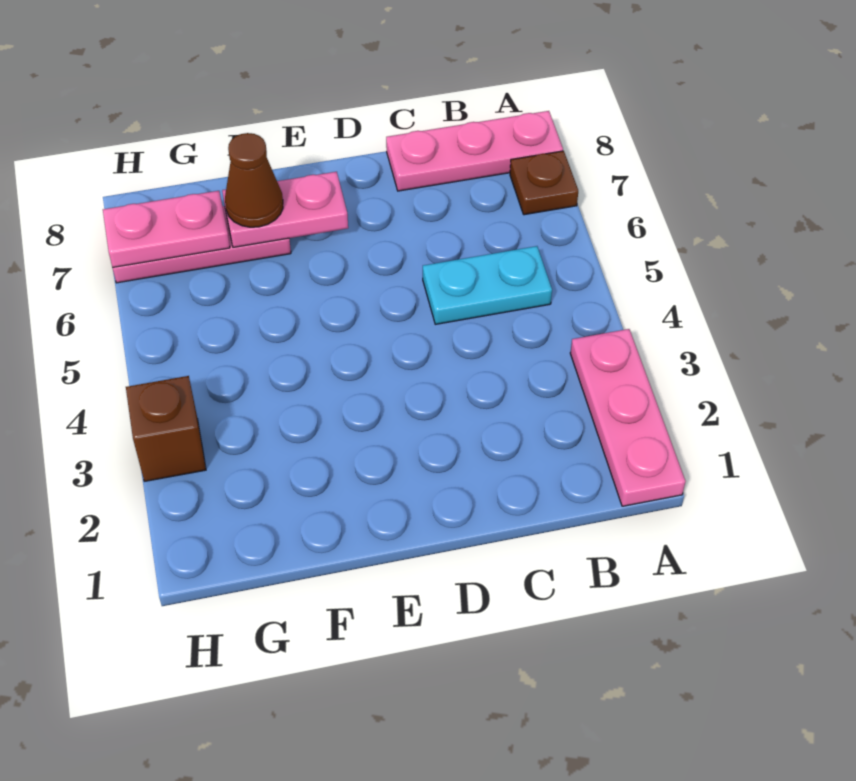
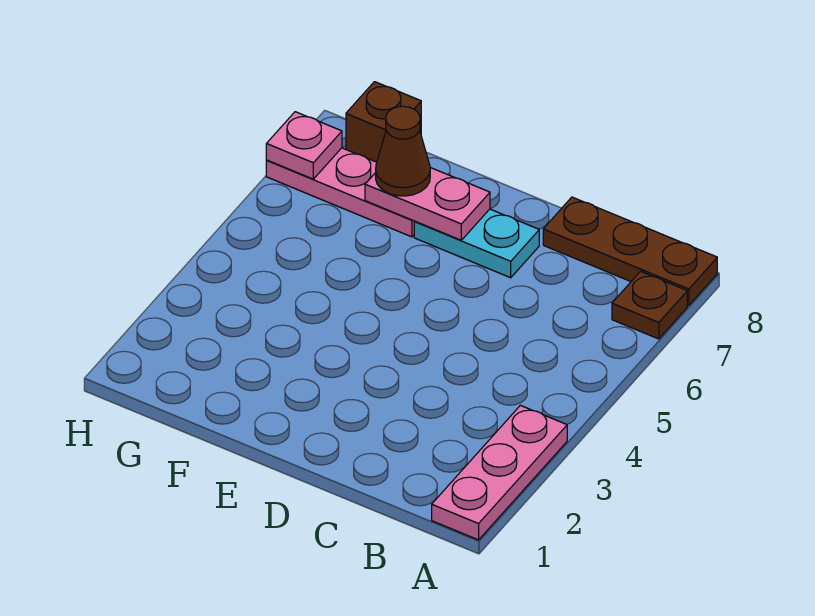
pink 1x3 plate [386,111,563,191] -> brown 1x3 plate [543,197,717,305]
cyan 1x2 plate [423,246,552,324] -> cyan 1x2 plate moved to [414,209,539,278]
pink 1x2 plate [103,191,230,268] -> pink 1x1 plate [266,112,342,179]
brown 1x1 brick [126,376,206,481] -> brown 1x1 brick moved to [346,82,421,162]

